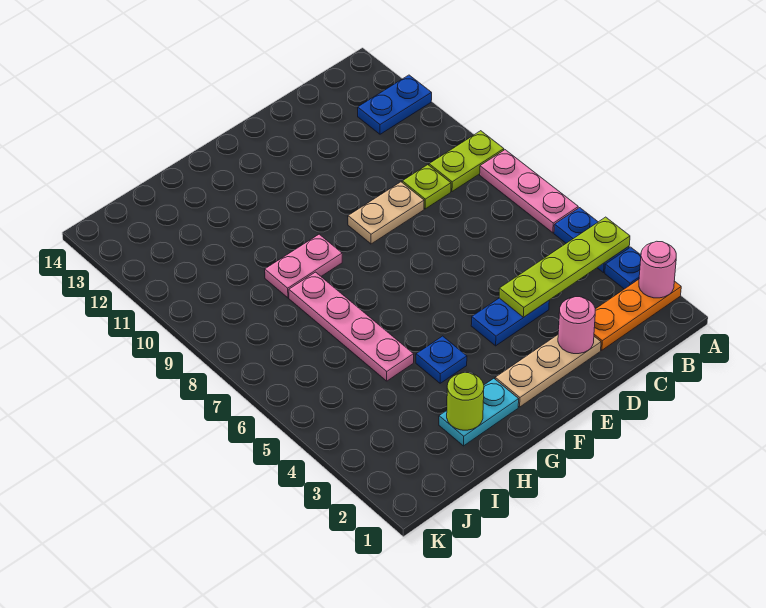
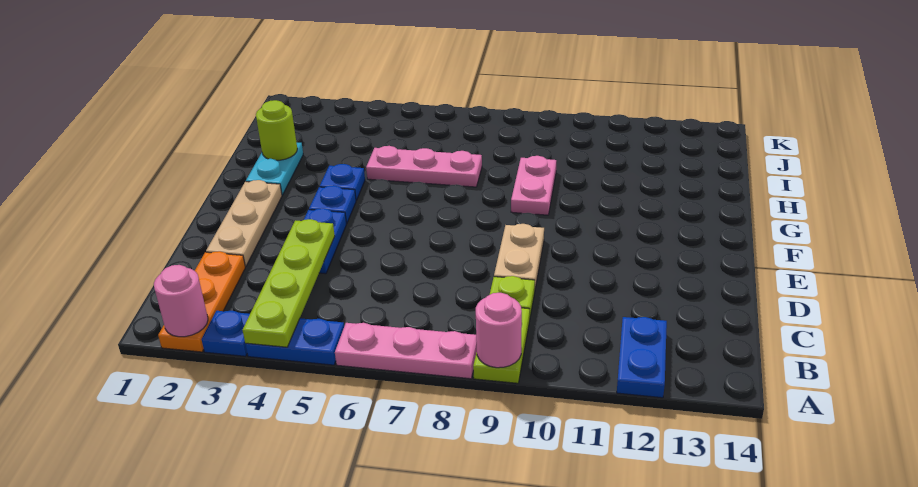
pink 1x1 round brick [558,297,595,354] -> pink 1x1 round brick moved to [476,293,522,368]
none -> blue 1x1 plate [309,185,356,224]
pink 1x4 plate [289,272,414,381] -> pink 1x3 plate [366,146,482,187]

